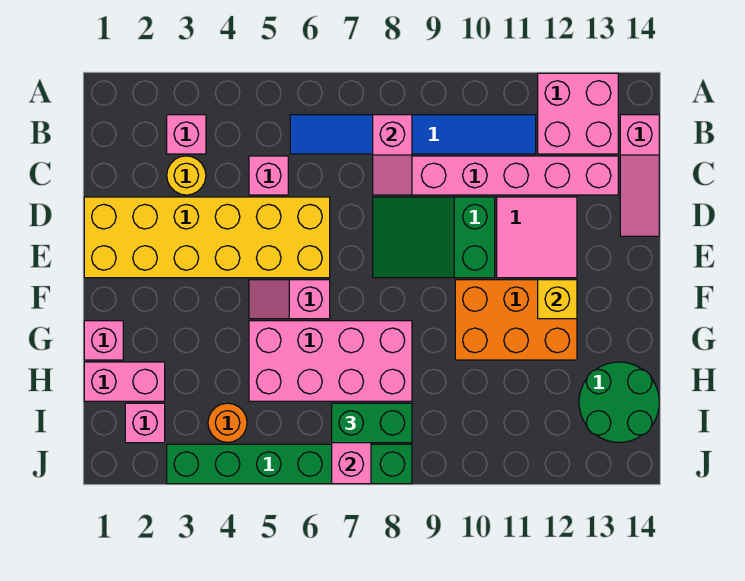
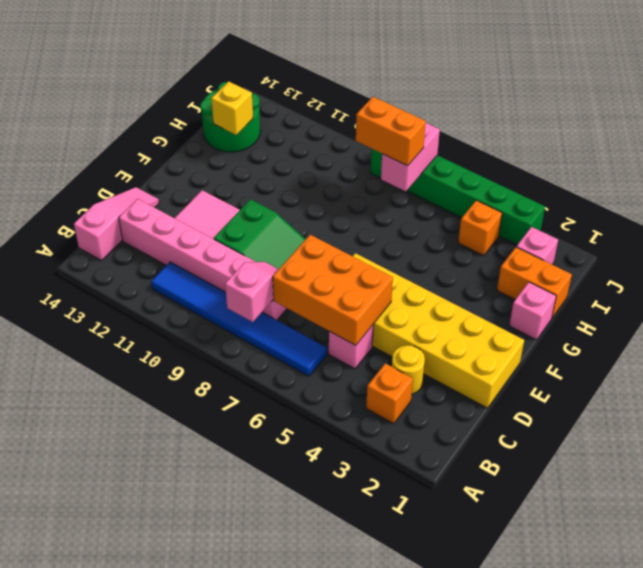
pink 2x2 brick [538,73,618,154] -> none
pink 1x1 brick [167,115,206,154] -> orange 1x1 brick [366,363,413,424]
pink 1x2 slope [249,280,330,319] -> none
orange 2x3 brick [455,280,577,360] -> orange 2x3 brick moved to [273,235,393,345]
yellow 1x1 brick [538,280,577,319] -> yellow 1x1 brick moved to [211,81,253,135]
pink 2x4 brick [249,321,412,401] -> none
pink 1x2 brick [84,362,165,401] -> orange 1x2 brick [497,247,572,318]
orange 1x1 round brick [208,403,247,442] -> orange 1x1 brick [458,200,502,256]
green 1x2 brick [332,403,412,443] -> orange 1x2 brick [356,97,426,166]

